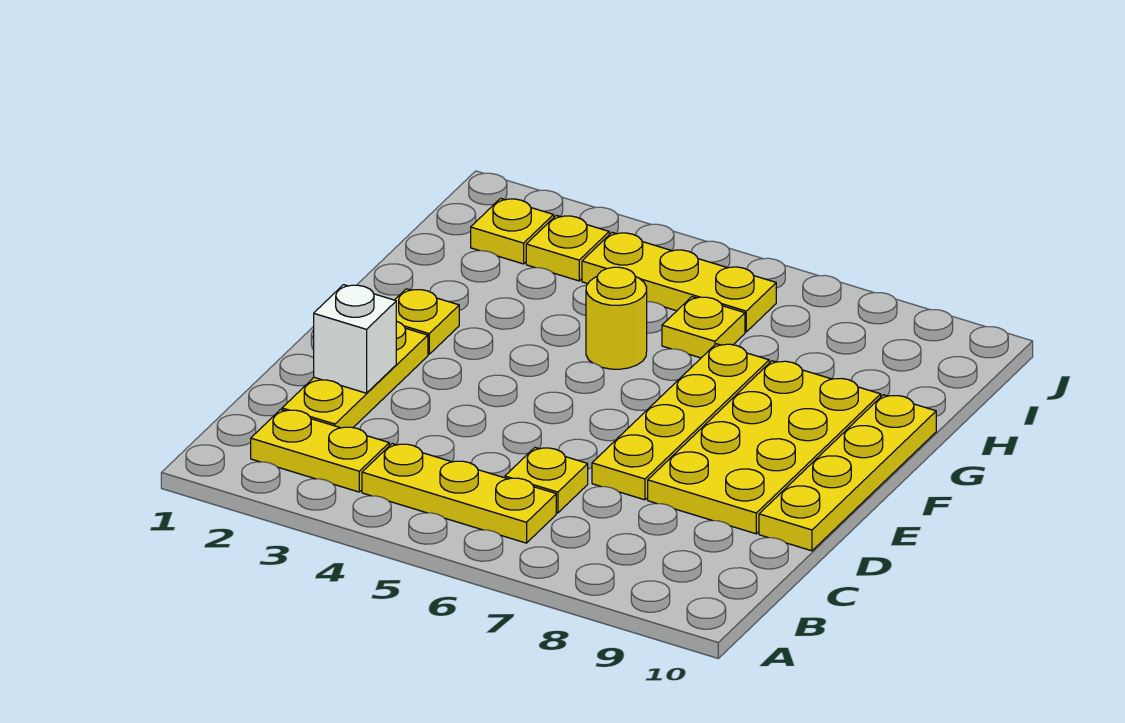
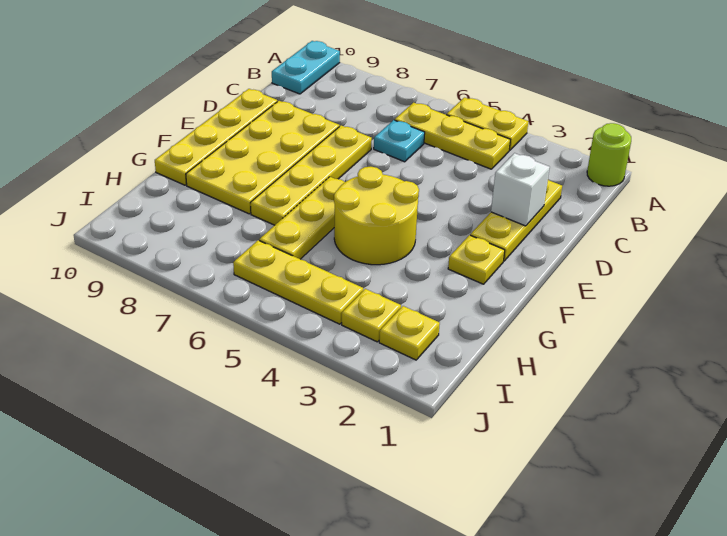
none -> lime 1x1 round brick [587,123,631,186]
none -> cyan 1x2 plate [272,41,340,94]
yellow 1x2 plate [251,409,389,492] -> yellow 1x2 plate moved to [447,98,528,150]
yellow 1x1 plate [505,448,588,513] -> cyan 1x1 plate [374,120,425,162]
yellow 1x1 round brick [586,267,647,369] -> yellow 2x2 round brick [334,167,419,265]
yellow 1x1 plate [662,297,745,358] -> yellow 1x3 plate [259,177,345,259]

